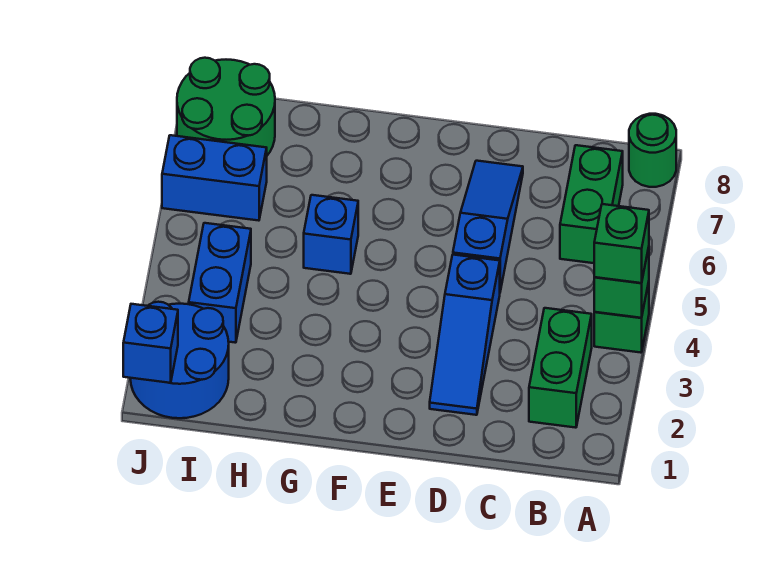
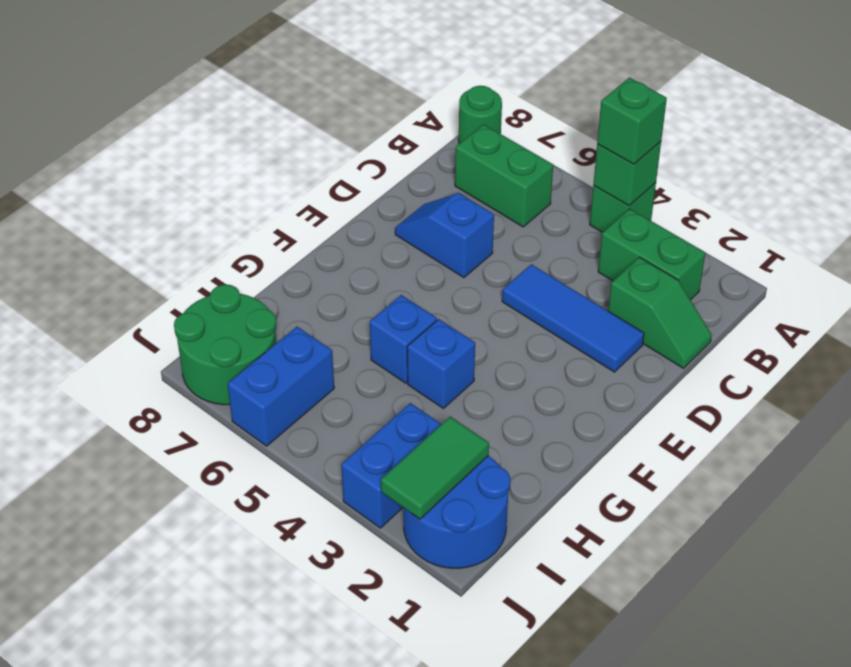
none -> green 1x2 slope [608,257,712,368]
blue 1x3 slope [430,255,500,415] -> blue 1x3 tile [502,264,644,372]
blue 1x3 slope [453,161,523,291] -> blue 1x2 slope [395,193,494,278]
none -> green 1x2 tile [381,417,489,519]
blue 1x2 brick [189,223,251,343] -> blue 1x2 brick turned to [341,403,441,528]
blue 1x1 brick [123,304,178,383] -> blue 1x1 brick moved to [407,319,475,408]

